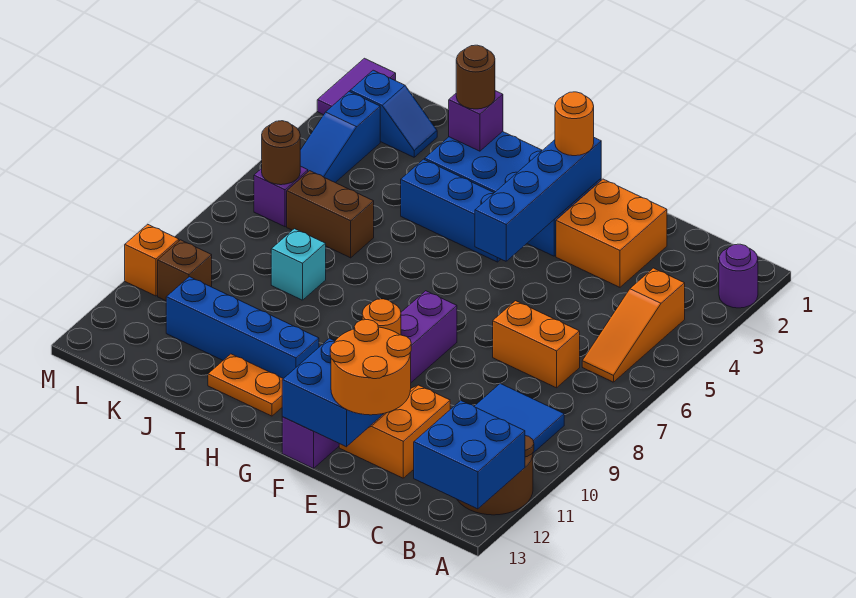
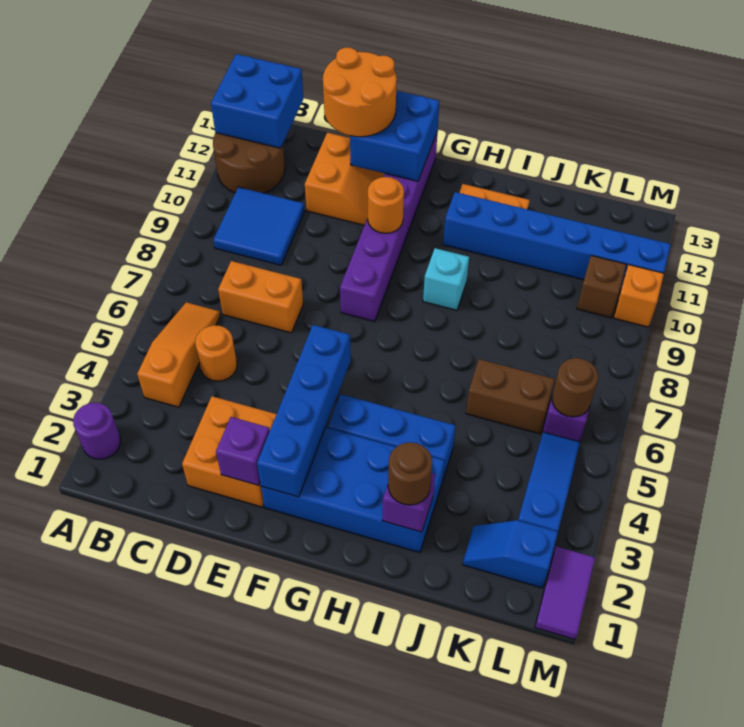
none -> purple 1x1 brick [216,417,270,486]
orange 1x1 round brick [555,92,594,156] -> orange 1x1 round brick moved to [195,325,237,381]
blue 1x4 brick [166,277,319,379] -> blue 1x6 brick [443,192,671,289]
cyan 1x1 brick [271,229,326,300] -> cyan 1x1 brick moved to [423,248,469,310]

